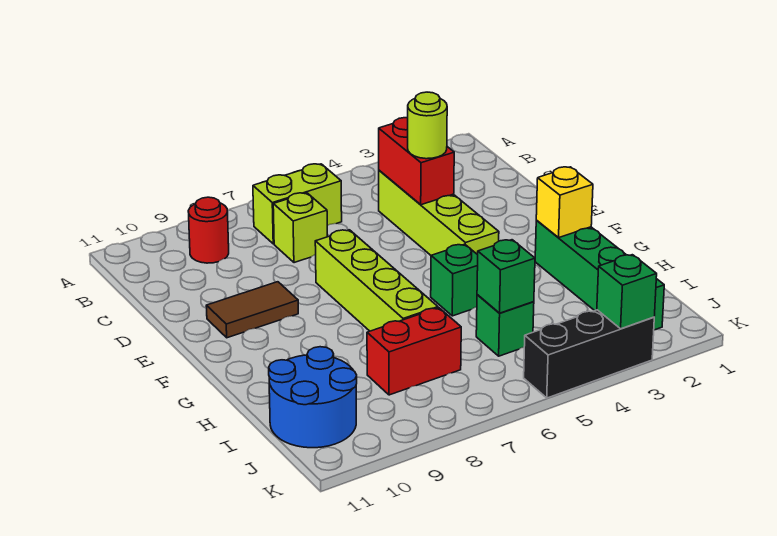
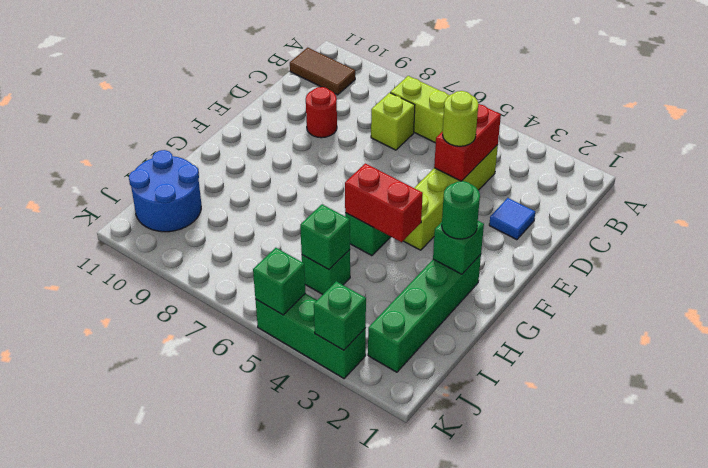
red 1x1 round brick [188,197,229,263] -> red 1x1 round brick moved to [306,87,337,138]
none -> blue 1x1 tile [489,198,535,240]
lime 1x4 brick [315,230,438,331] -> none
brown 1x2 tile [206,282,298,338] -> brown 1x2 tile moved to [290,48,355,95]
yellow 1x1 brick [536,167,593,237] -> green 1x1 brick [433,221,484,274]
none -> green 1x1 round brick [442,181,480,239]
red 1x2 brick [367,308,461,395] -> red 1x2 brick moved to [345,163,423,242]
black 1x3 brick [524,310,654,398] -> green 1x3 brick [255,293,366,378]
none -> green 1x1 brick [253,248,305,315]

